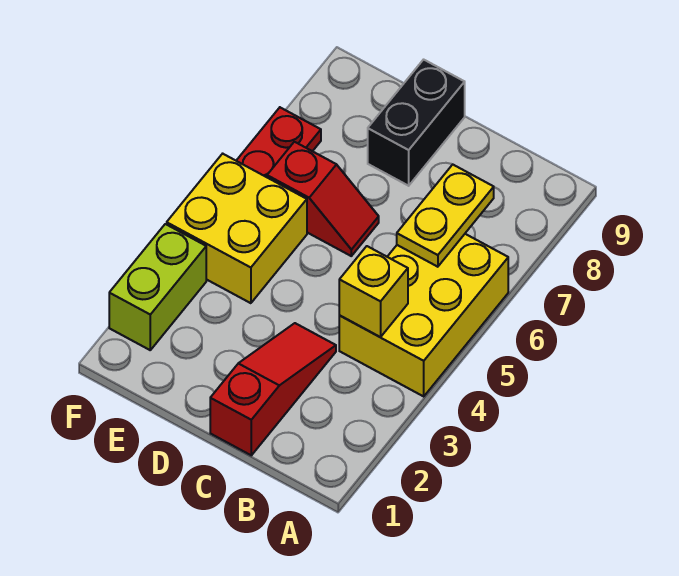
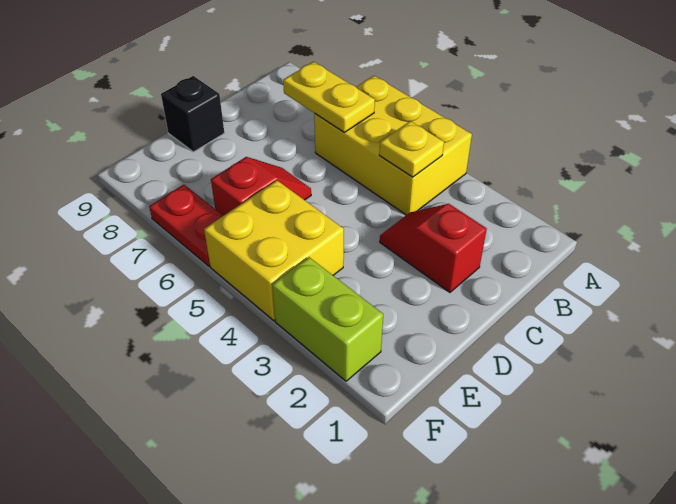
yellow 1x1 brick [339,246,408,337] -> yellow 1x1 plate [379,121,444,177]
red 1x3 slope [210,323,336,455] -> red 1x2 slope [380,204,487,292]
black 1x2 brick [368,60,465,186] -> black 1x1 brick [161,76,224,152]

